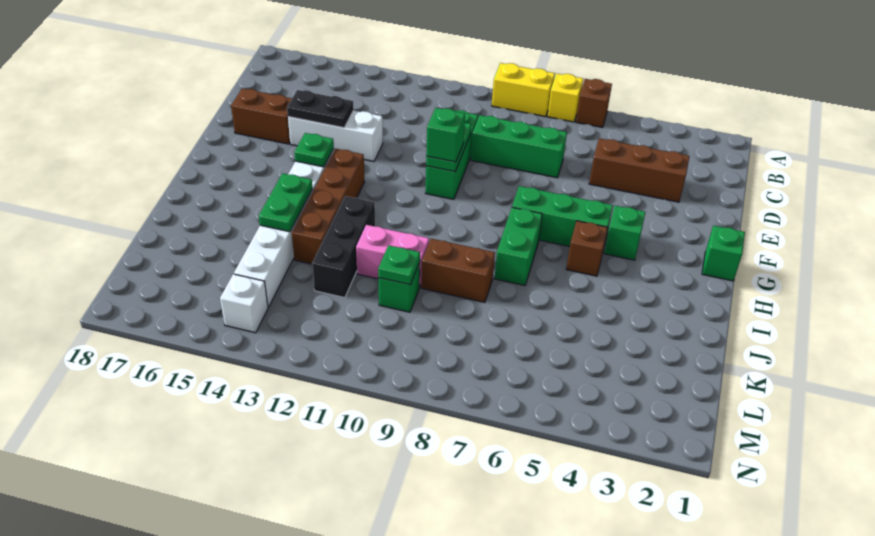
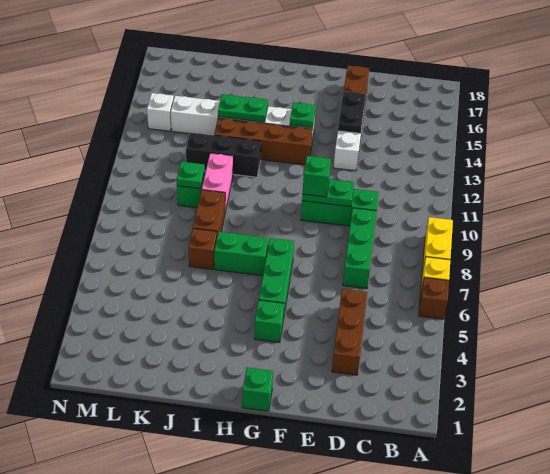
brown 1x1 brick [566,221,608,276] -> brown 1x1 brick moved to [188,229,217,269]

